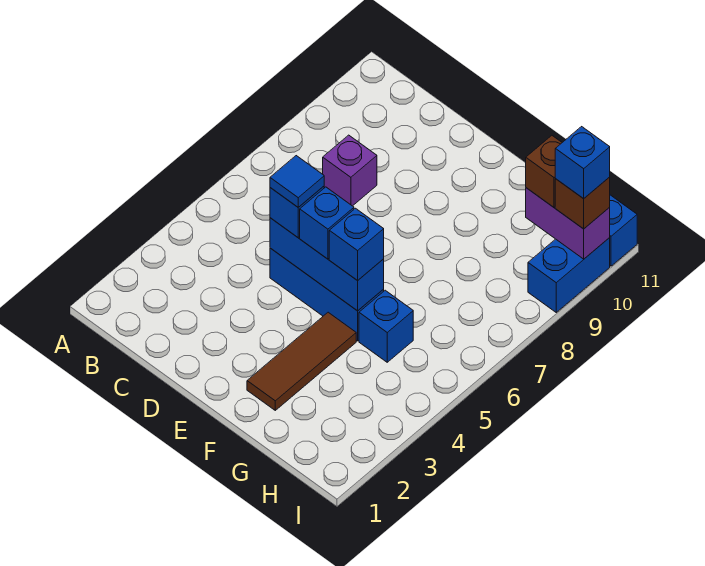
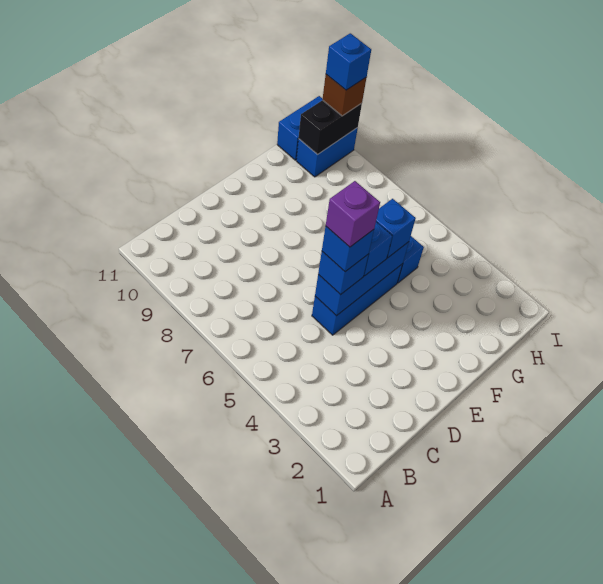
purple 1x1 brick [323,135,377,206] -> purple 1x1 brick moved to [326,181,380,247]
blue 1x1 tile [270,156,324,207] -> blue 1x1 brick [322,226,374,272]
brown 1x3 tile [247,312,356,410] -> none
purple 1x2 brick [526,188,610,259] -> black 1x2 brick [299,100,362,155]
brown 1x1 brick [526,136,562,207] -> none
blue 1x2 brick [528,238,610,312] -> blue 1x2 brick turned to [296,128,358,177]

